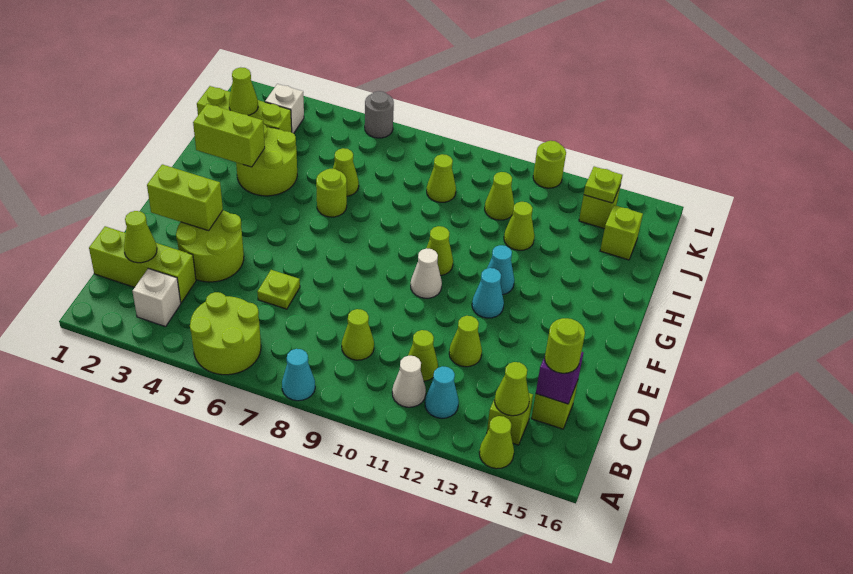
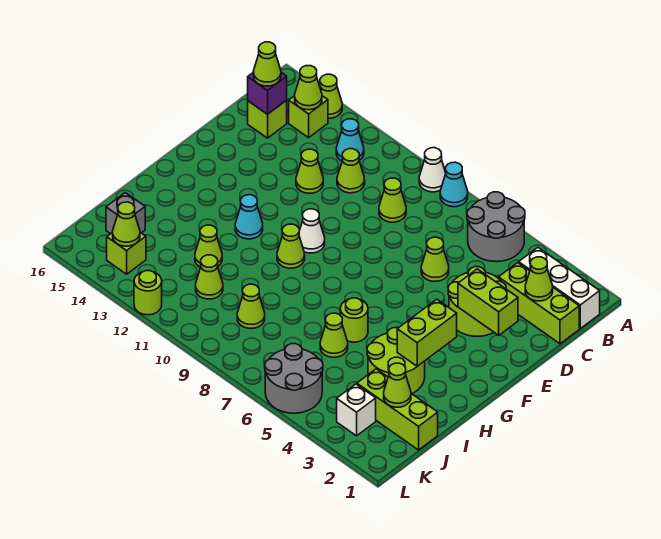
lime 2x2 round brick [190,292,261,375] -> grey 2x2 round brick [467,192,525,262]
white 1x1 brick [133,268,181,327] -> white 1x3 brick [519,248,600,328]
white 1x1 cone [392,356,426,407] -> white 1x1 cone moved to [419,148,446,192]
lime 1x1 round brick [545,318,585,373] -> lime 1x1 cone [253,42,281,86]
lime 1x1 plate [257,270,300,309] -> lime 1x1 cone [421,237,449,281]
cyan 1x1 cone [472,268,504,318] -> none
lime 1x2 brick [193,104,265,167] -> lime 1x2 brick turned to [397,299,457,366]
lime 1x1 brick [600,205,643,260] -> grey 1x1 brick [106,193,145,234]
lime 1x1 plate [584,167,622,203] -> lime 1x1 cone [113,202,140,246]
grey 1x1 round brick [365,91,394,138] -> grey 2x2 round brick [265,344,323,413]

